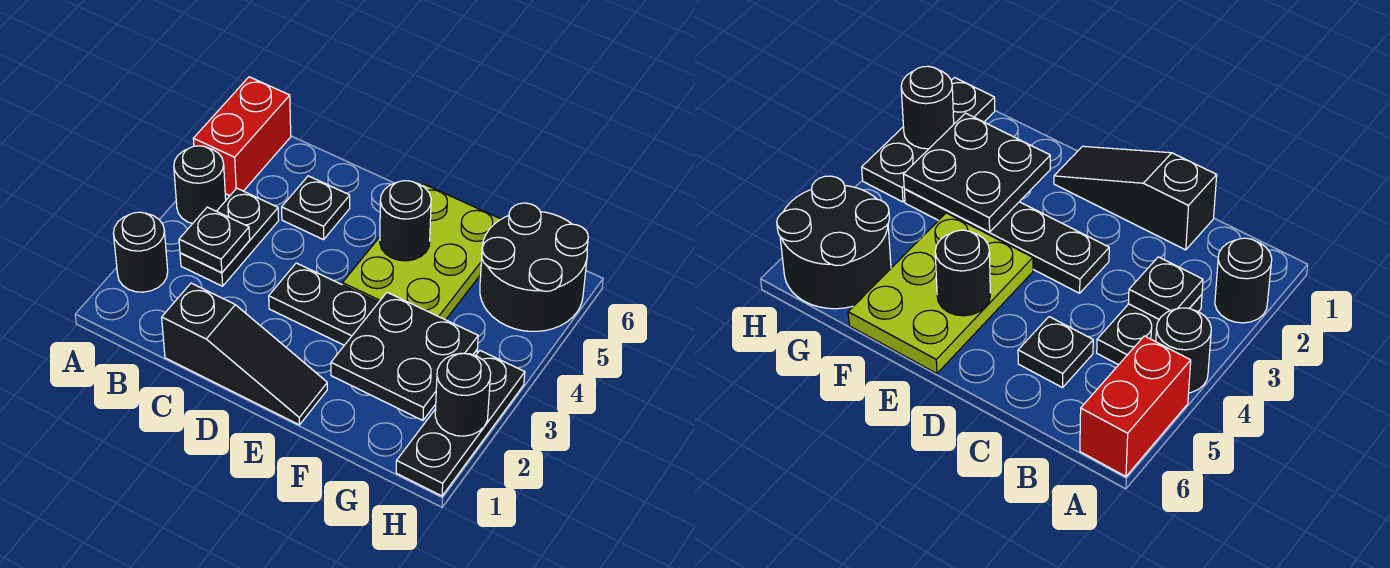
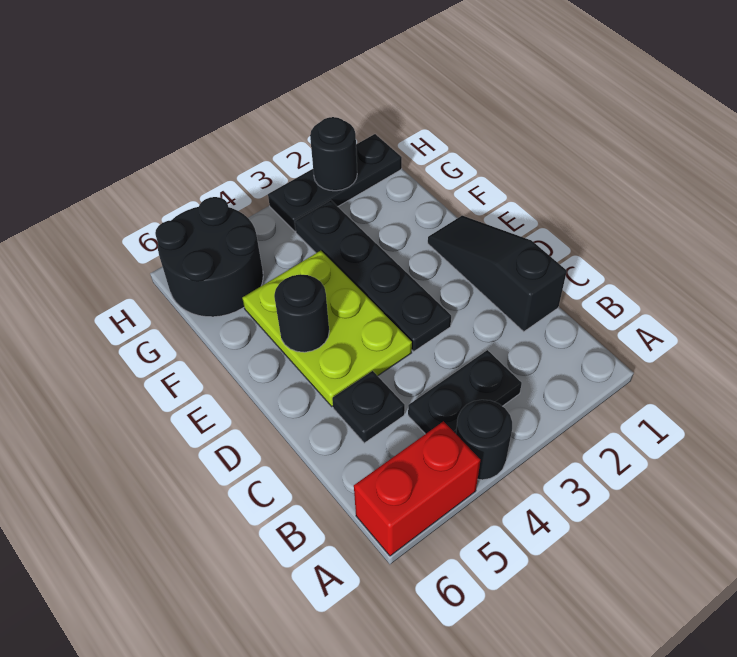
black 1x1 round brick [113,212,168,292] -> none
black 1x1 plate [179,207,250,273] -> none
lime 2x3 plate [342,184,501,320] -> lime 2x3 plate turned to [242,251,412,406]
black 2x2 plate [331,292,478,420] -> none

